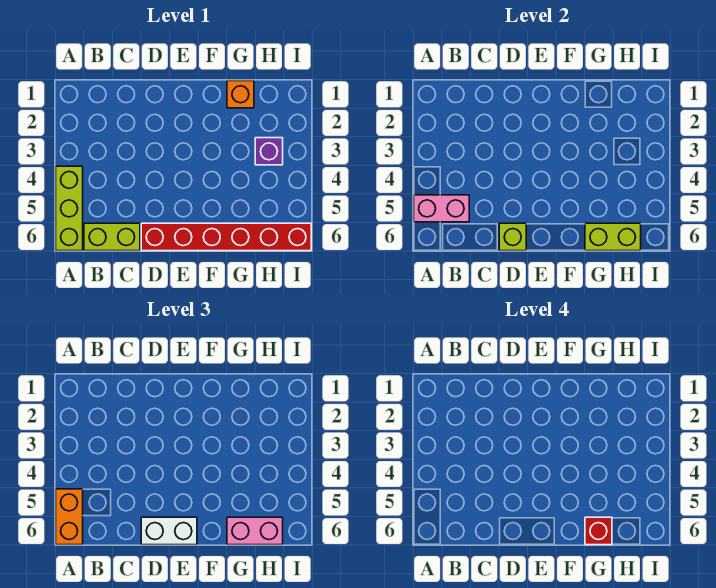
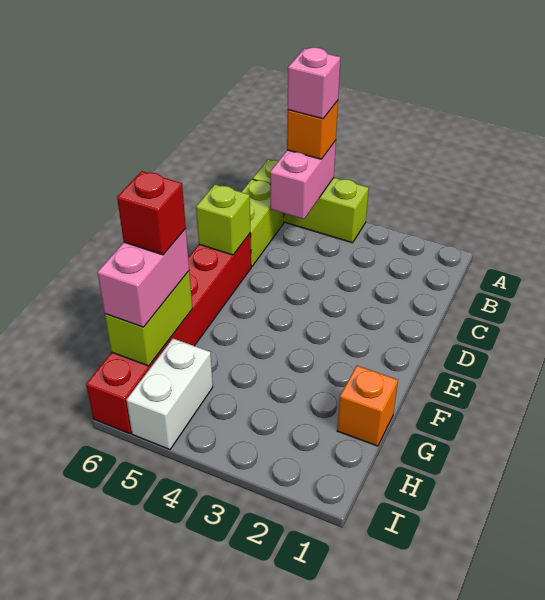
orange 1x2 brick [56,489,83,545] -> orange 1x1 brick [287,101,338,159]
none -> pink 1x1 brick [288,47,341,119]
white 1x2 brick [141,517,197,545] -> white 1x2 brick moved to [127,339,213,449]
purple 1x1 brick [255,138,283,165] -> none

